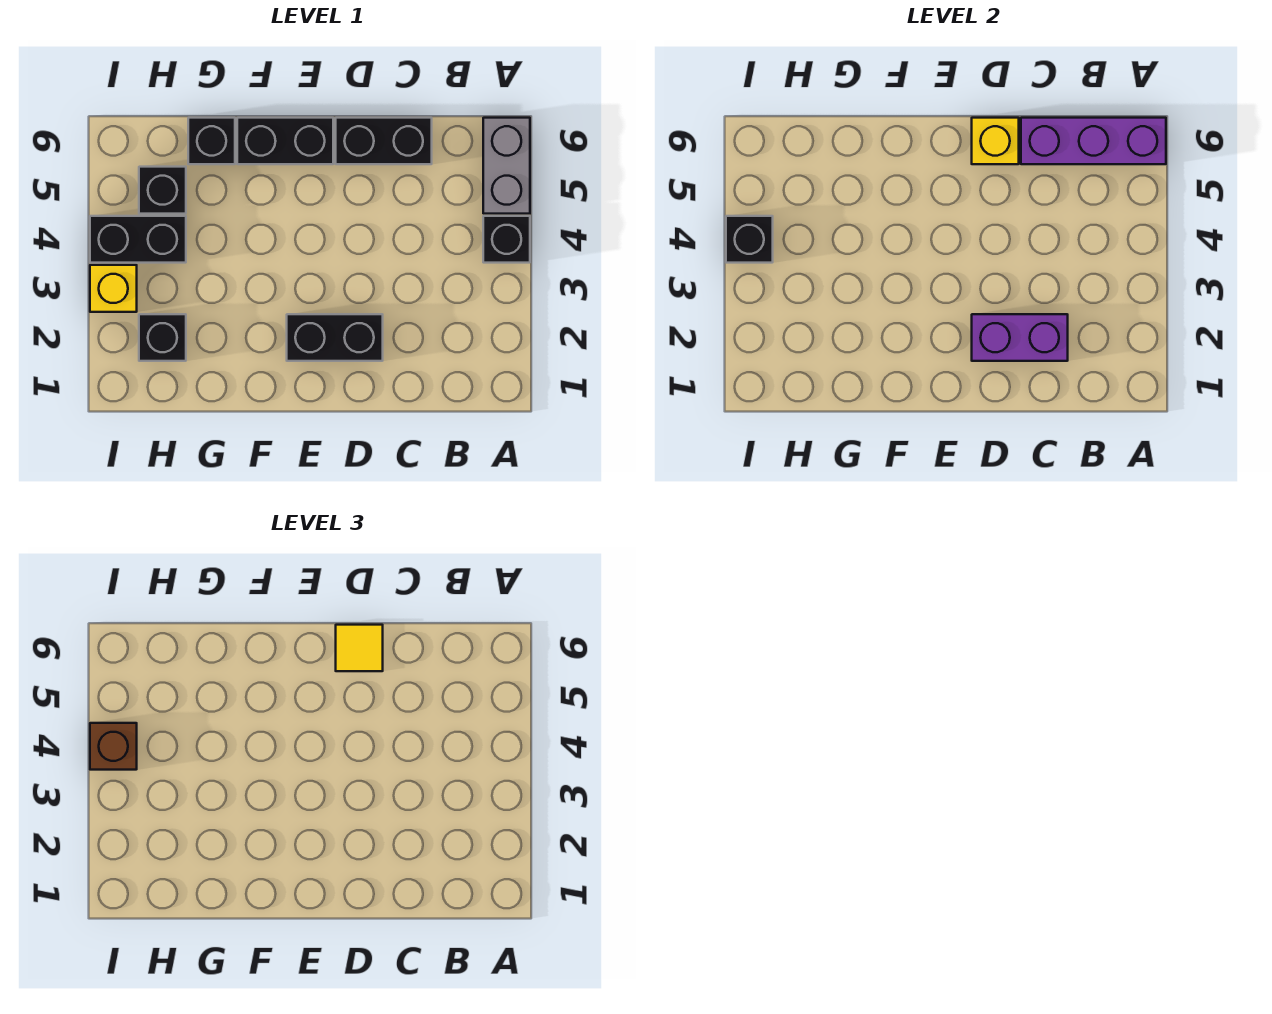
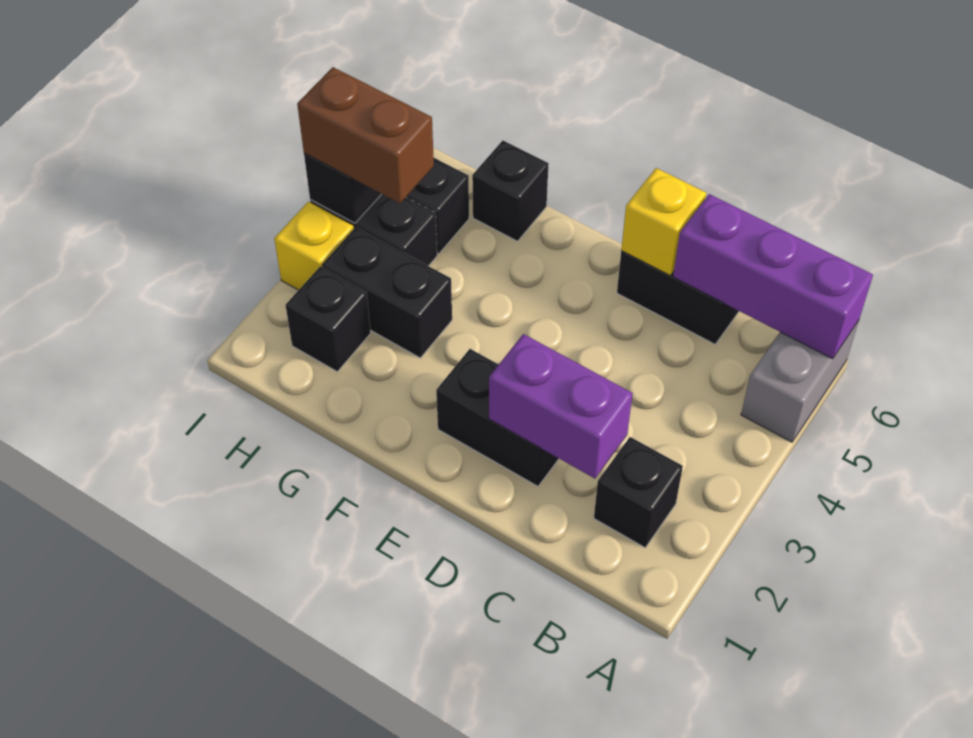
black 1x1 brick [483,216,530,263] -> black 1x1 brick moved to [594,437,683,548]
yellow 1x1 tile [336,625,383,671] -> none
black 1x2 brick [237,118,333,164] -> black 1x2 brick moved to [322,227,452,358]
brown 1x1 brick [90,723,137,770] -> brown 1x2 brick [297,67,434,203]

